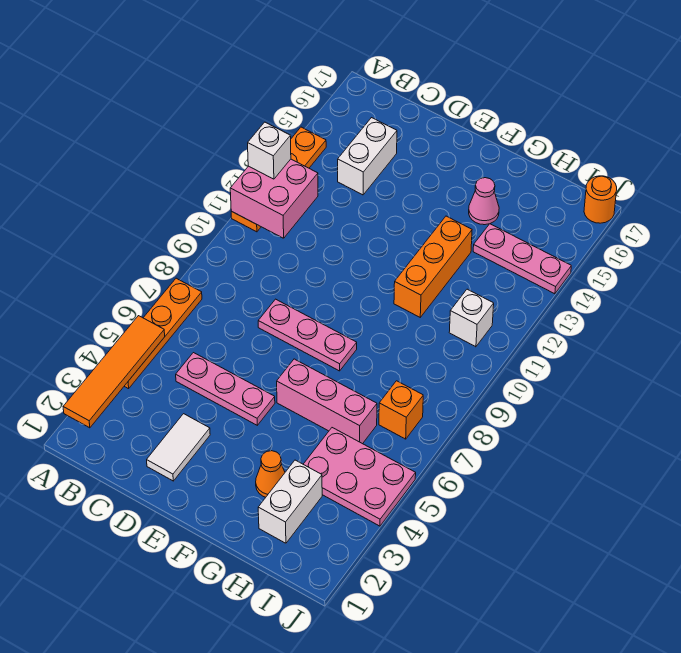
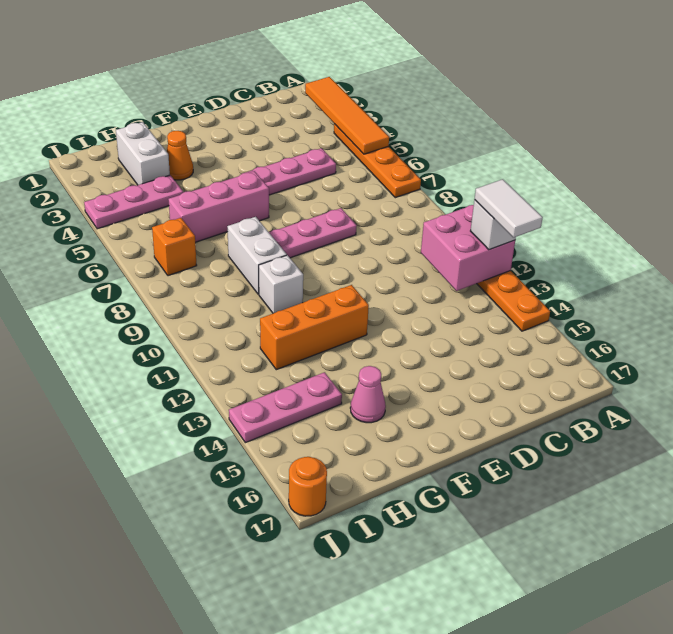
white 1x2 brick [338,118,397,195] -> white 1x2 brick moved to [227,217,287,294]
white 1x2 tile [147,414,210,481] -> white 1x2 tile moved to [475,179,543,238]
orange 1x3 brick [394,216,472,317] -> orange 1x3 brick turned to [260,285,369,370]
pink 2x3 plate [303,428,416,526] -> pink 1x3 plate [84,175,183,229]
white 1x1 brick [449,289,494,347] -> white 1x1 brick moved to [259,255,303,313]

